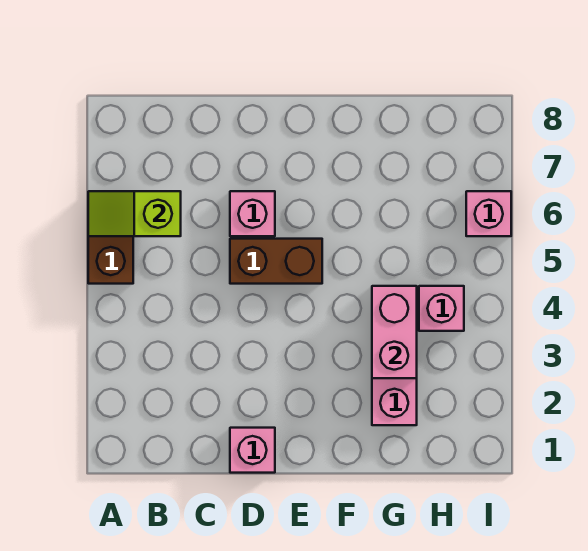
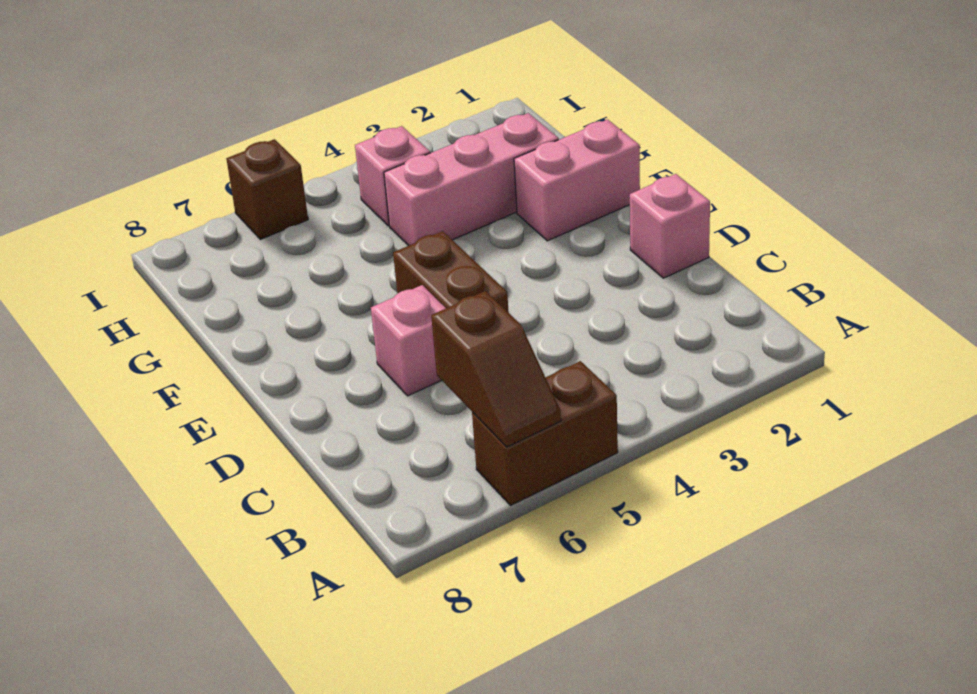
lime 1x2 slope [88,191,181,236] -> brown 1x2 slope [431,291,561,447]
pink 1x2 brick [372,286,417,378] -> pink 1x2 brick moved to [514,119,640,241]
pink 1x1 brick [466,191,511,236] -> brown 1x1 brick [227,139,308,239]

